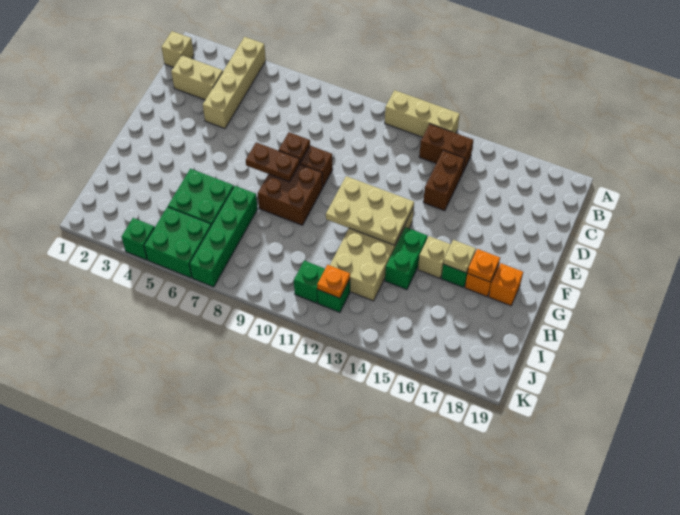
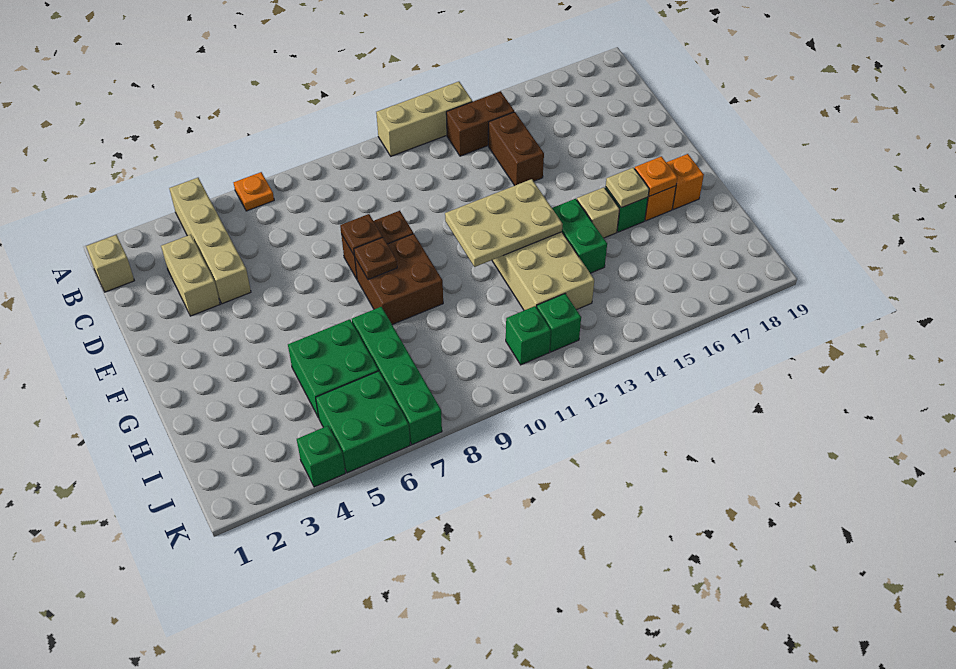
tan 1x2 brick [171,55,223,100] -> tan 1x2 brick turned to [161,235,220,316]
brown 1x2 plate [246,143,300,182] -> brown 1x1 plate [354,238,397,280]
orange 1x1 plate [317,265,350,298] -> orange 1x1 plate moved to [234,172,274,211]

